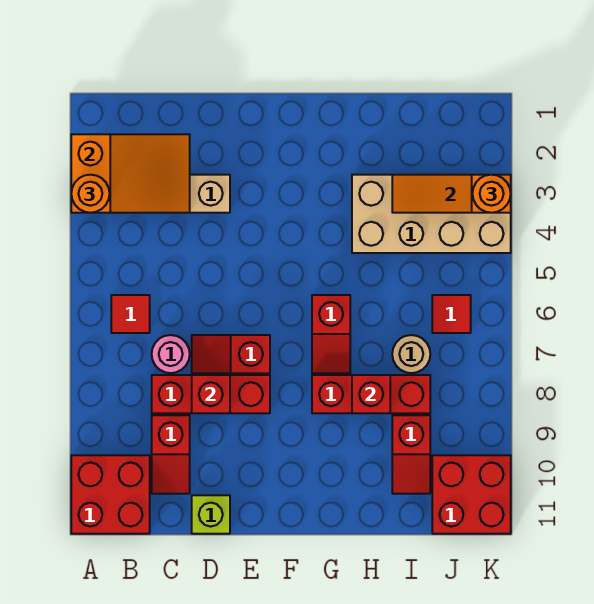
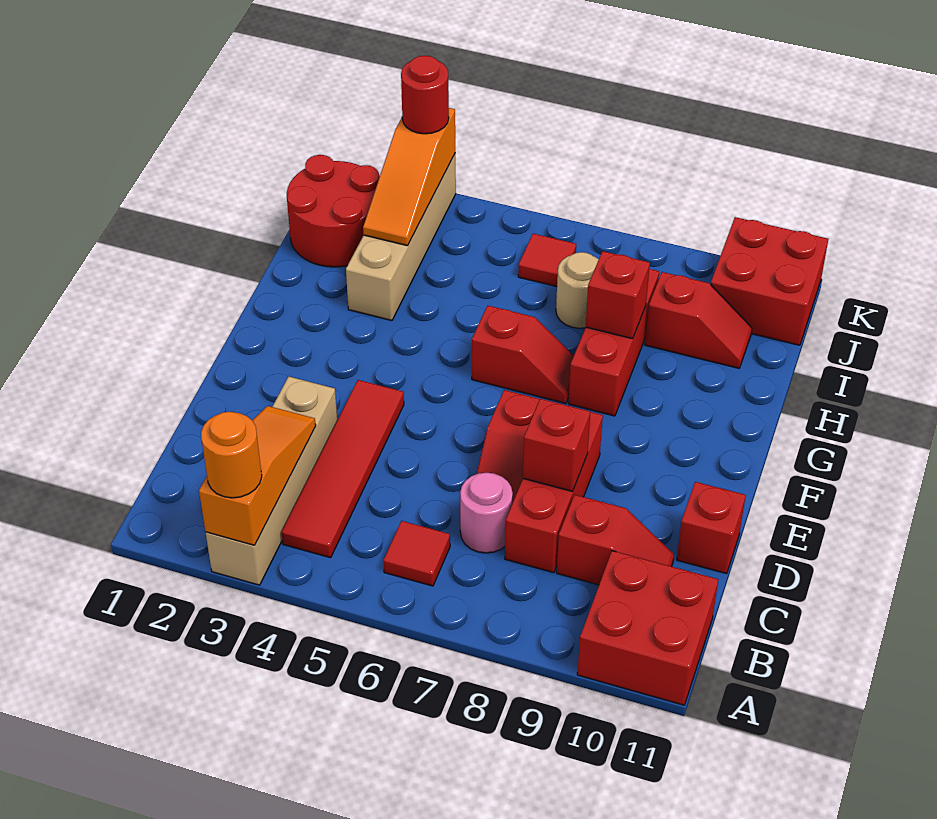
orange 2x3 slope [71,134,190,213] -> orange 1x3 slope [199,406,316,545]
none -> red 1x4 tile [282,380,404,558]
lime 1x1 brick [192,495,230,534] -> red 1x1 brick [677,482,746,574]
tan 2x4 brick [352,175,511,253] -> tan 1x4 brick [346,154,456,321]
none -> red 2x2 round brick [287,155,379,267]
orange 1x1 round brick [472,175,511,213] -> red 1x1 round brick [401,56,449,134]

